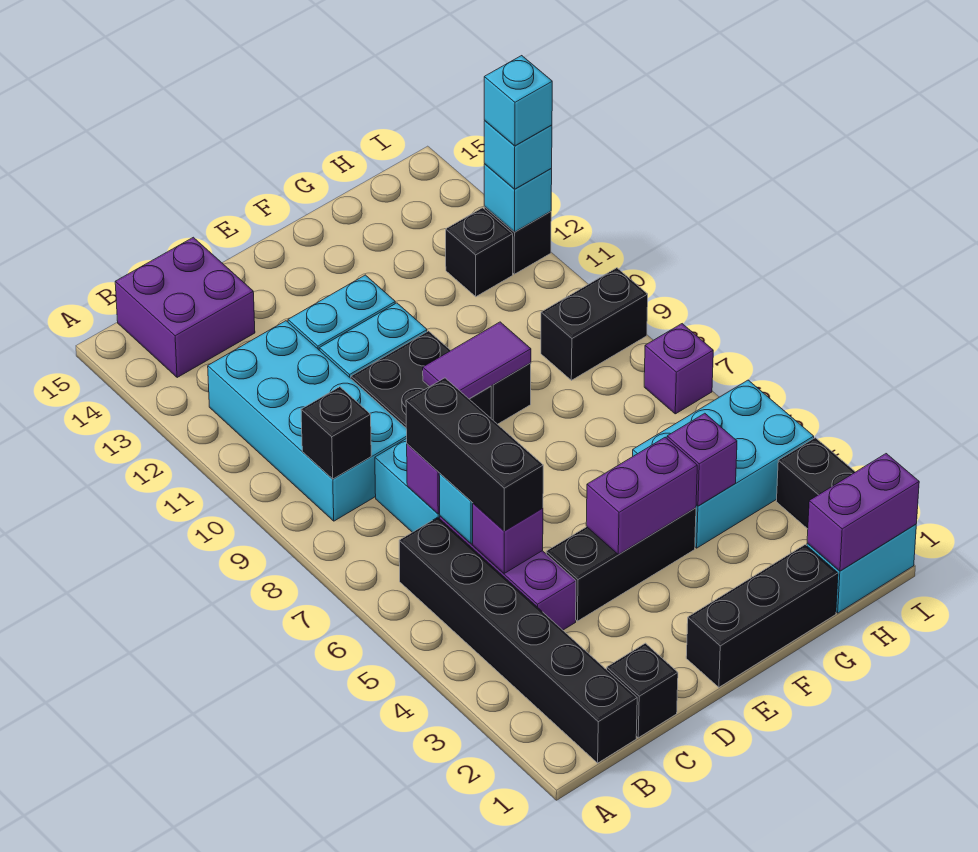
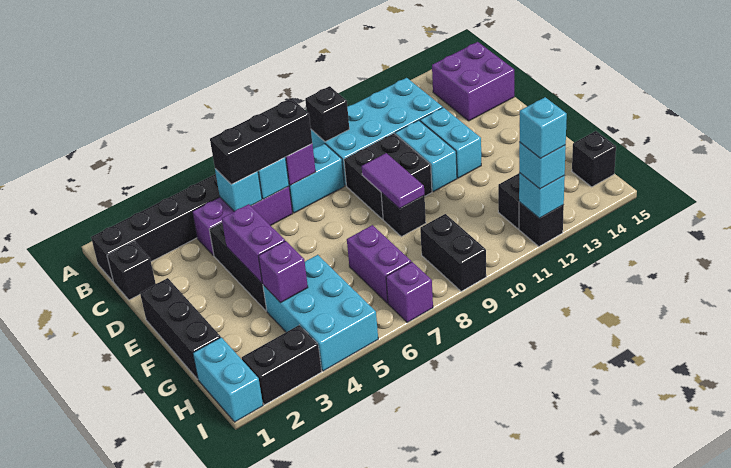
purple 1x1 brick [473,503,543,573] -> cyan 1x1 brick [215,169,262,212]
purple 1x2 brick [807,454,919,571] -> purple 1x2 brick moved to [347,225,411,303]
none -> black 1x1 brick [572,131,616,187]

